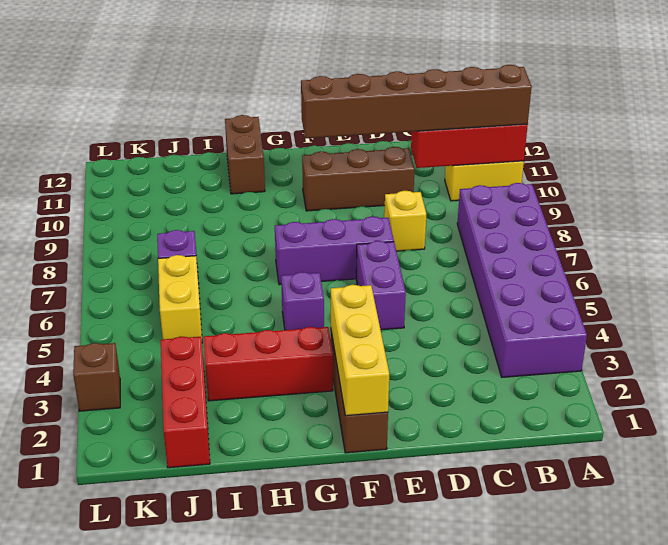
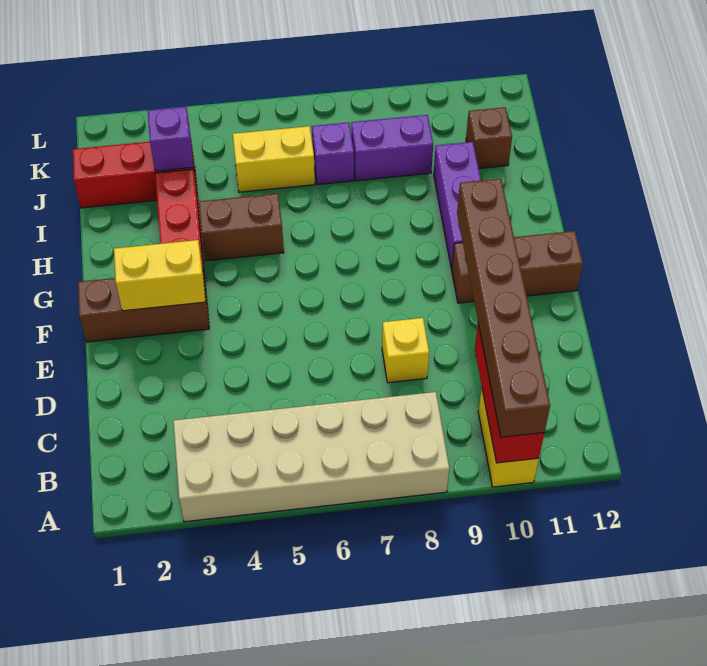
purple 2x6 brick [457,183,587,377] -> tan 2x6 brick [173,392,449,522]
brown 1x3 brick [302,147,415,211] -> brown 1x3 brick turned to [452,231,583,303]
purple 1x2 brick [356,241,406,330] -> purple 1x2 brick moved to [351,115,433,181]
purple 1x3 brick [275,216,394,285] -> purple 1x3 brick moved to [434,142,481,269]
yellow 1x3 brick [331,285,389,416] -> yellow 1x2 brick [114,240,205,311]
purple 1x1 brick [281,272,324,330] -> purple 1x1 brick moved to [148,107,193,171]
brown 1x2 brick [225,115,265,194] -> brown 1x2 brick moved to [199,194,284,261]
brown 1x1 brick [73,343,120,411] -> brown 1x1 brick moved to [466,107,512,168]

